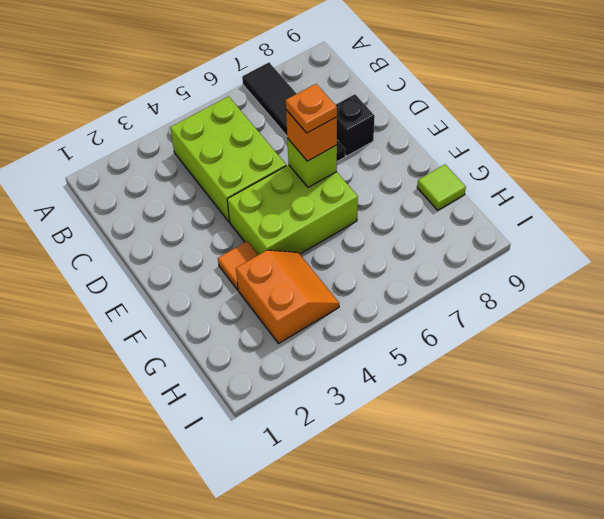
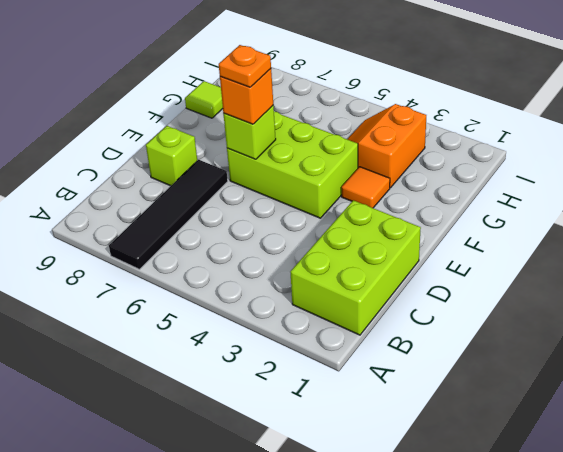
lime 2x3 brick [170,96,286,222] -> lime 2x3 brick moved to [290,200,421,335]
black 1x1 brick [336,94,375,156] -> lime 1x1 brick [146,126,197,186]

